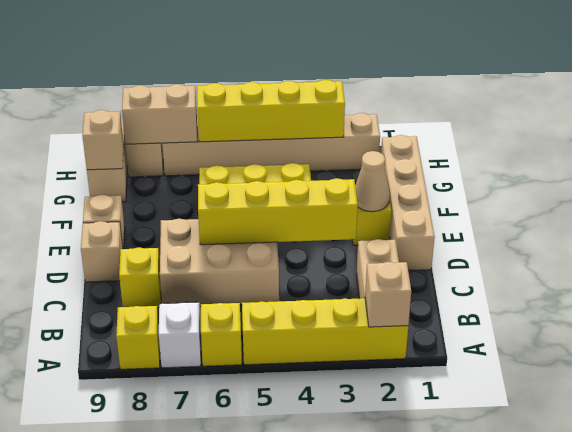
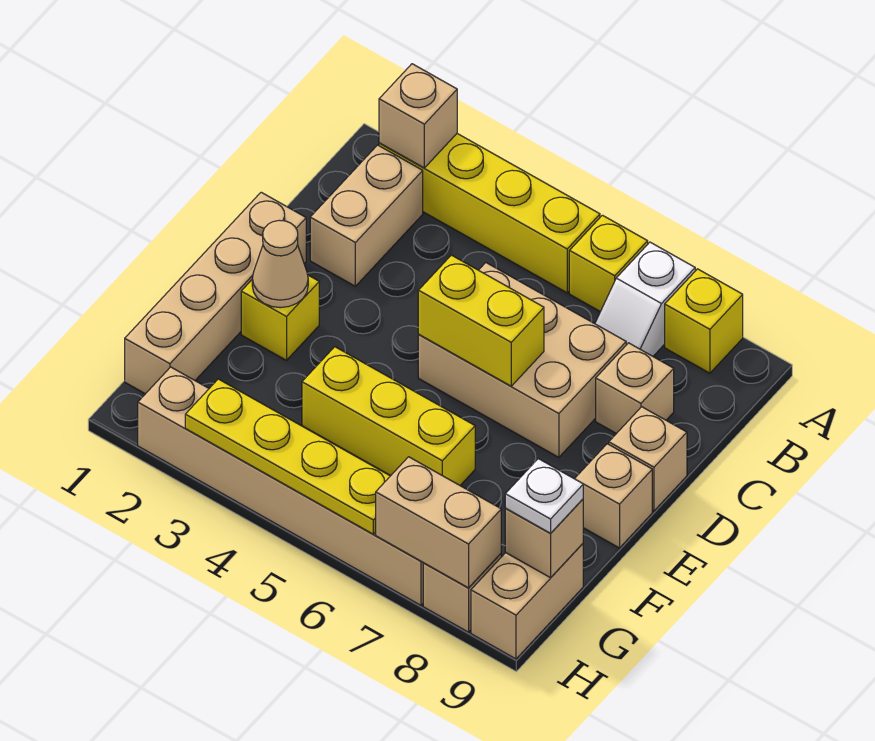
yellow 1x1 brick [119,247,161,308] -> tan 1x1 brick [596,343,674,434]
yellow 1x4 brick [198,178,358,245] -> yellow 1x2 brick [418,255,544,386]
none -> white 1x1 plate [505,459,583,533]
yellow 1x4 brick [197,80,345,142] -> yellow 1x4 plate [185,379,390,534]

